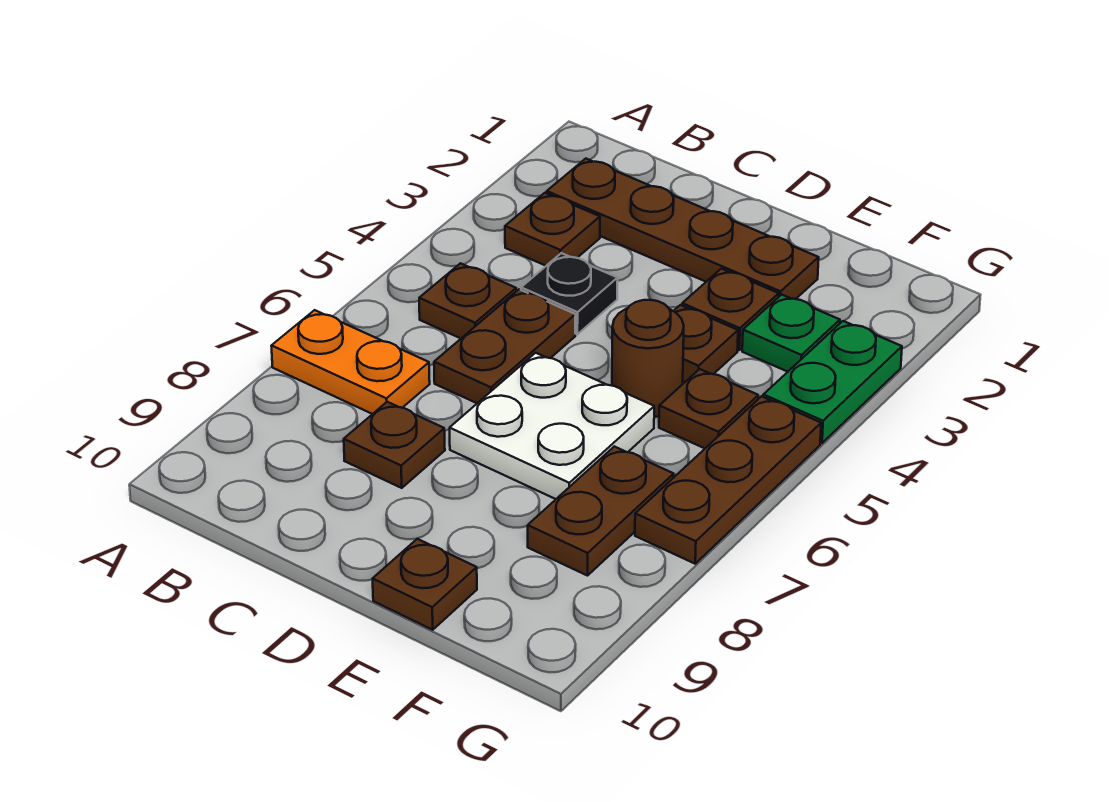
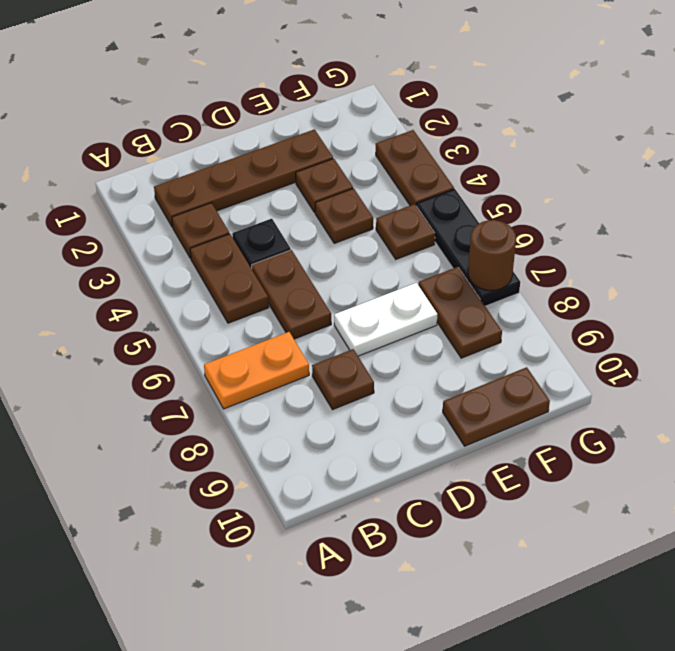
brown 1x1 plate [419,263,516,338] -> brown 1x2 plate [190,234,269,323]
white 2x2 plate [450,353,654,499] -> white 1x2 plate [334,283,437,356]
brown 1x1 round brick [612,300,684,417] -> brown 1x1 round brick moved to [468,220,516,290]
brown 1x1 plate [373,539,477,630] -> brown 1x2 plate [443,367,550,446]
green 1x1 plate [742,295,840,372] -> none
green 1x2 plate [763,321,902,443] -> brown 1x2 plate [376,130,454,206]
brown 1x3 plate [635,396,821,564] -> black 1x3 plate [417,189,520,306]

